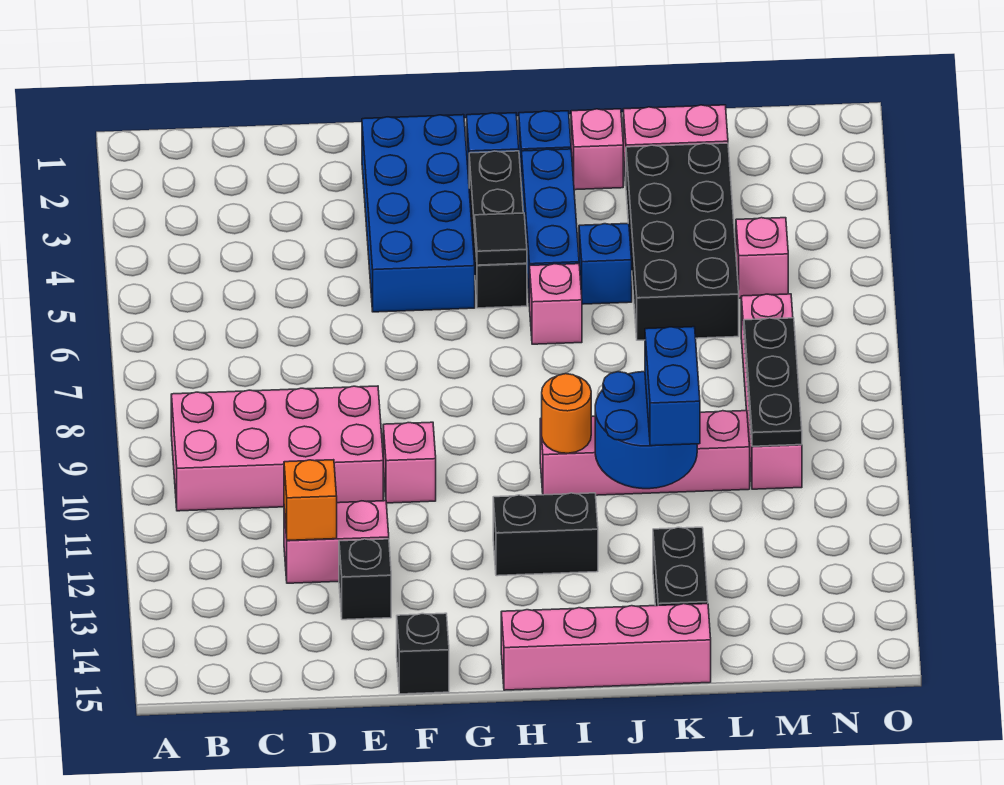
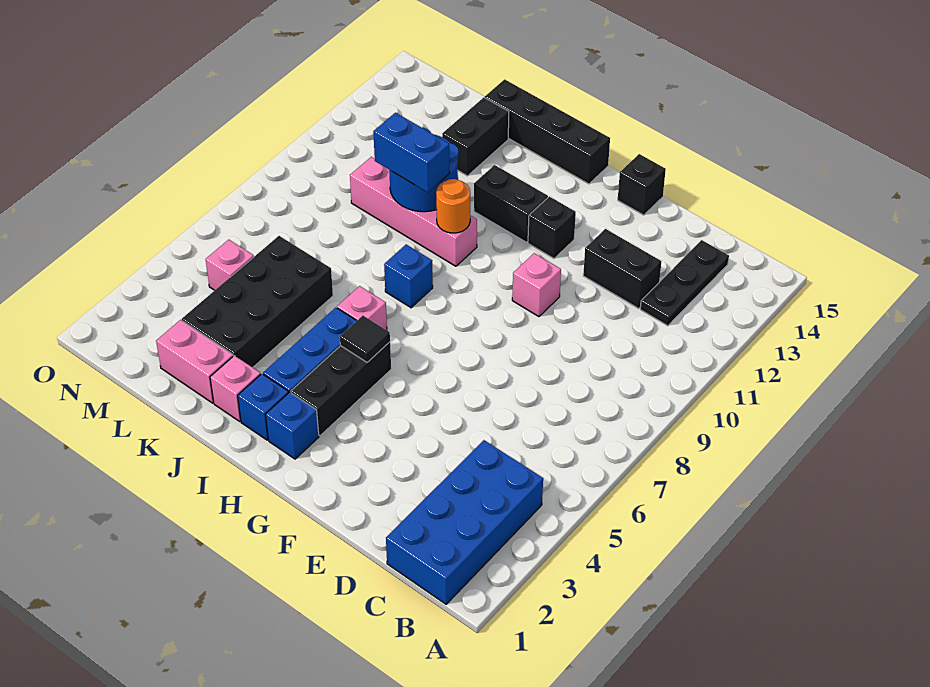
pink 2x4 brick [171,386,383,511] -> none
pink 1x2 brick [284,501,389,583] -> black 1x2 brick [583,229,662,309]
orange 1x1 brick [284,460,337,540] -> none
black 1x1 brick [339,539,391,620] -> black 1x1 brick moved to [528,196,576,258]
blue 2x4 brick [362,115,475,312] -> blue 2x4 brick moved to [386,440,543,604]
pink 1x4 brick [501,604,711,690] -> black 1x4 brick [485,79,610,184]
blue 1x1 brick [579,224,632,304] -> blue 1x1 brick moved to [384,244,433,308]
blue 1x2 brick [645,327,700,446] -> blue 1x2 brick turned to [373,113,450,192]
pink 1x4 brick [741,294,802,489] -> none
black 1x3 plate [744,318,802,446] -> black 1x3 plate moved to [640,240,729,326]

